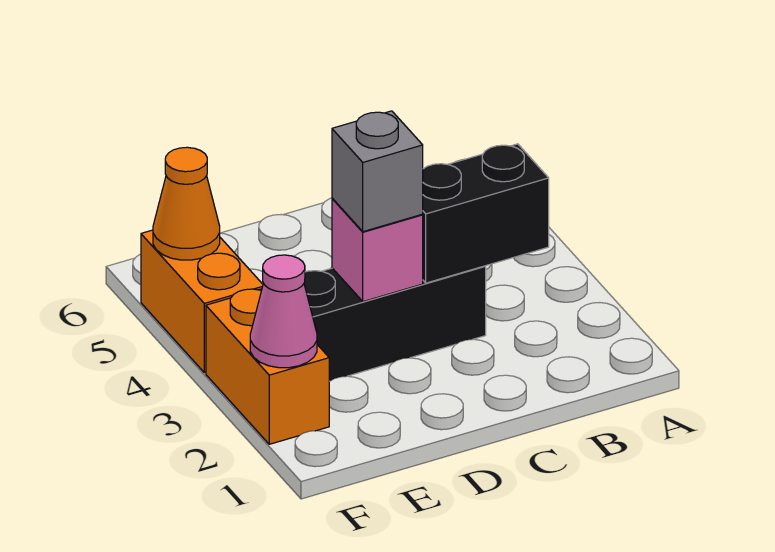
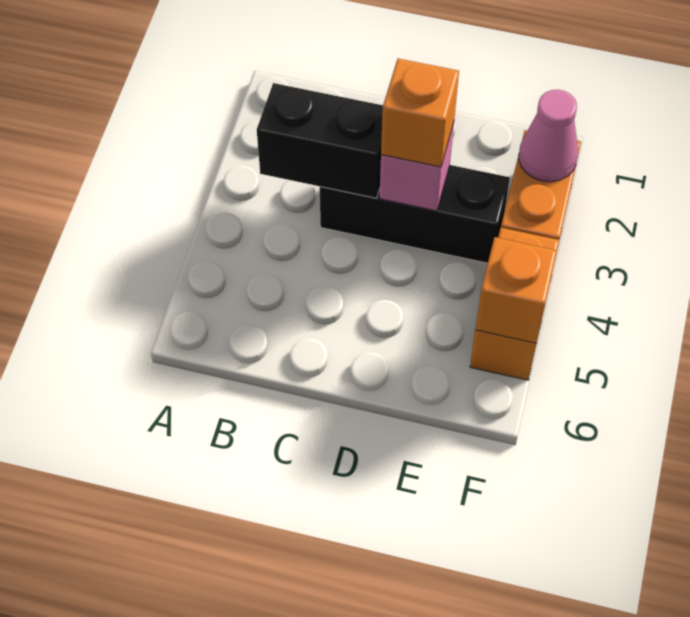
grey 1x1 brick [332,111,423,232] -> orange 1x1 brick [381,59,459,167]
orange 1x1 cone [153,147,220,260] -> orange 1x1 brick [475,237,557,343]

